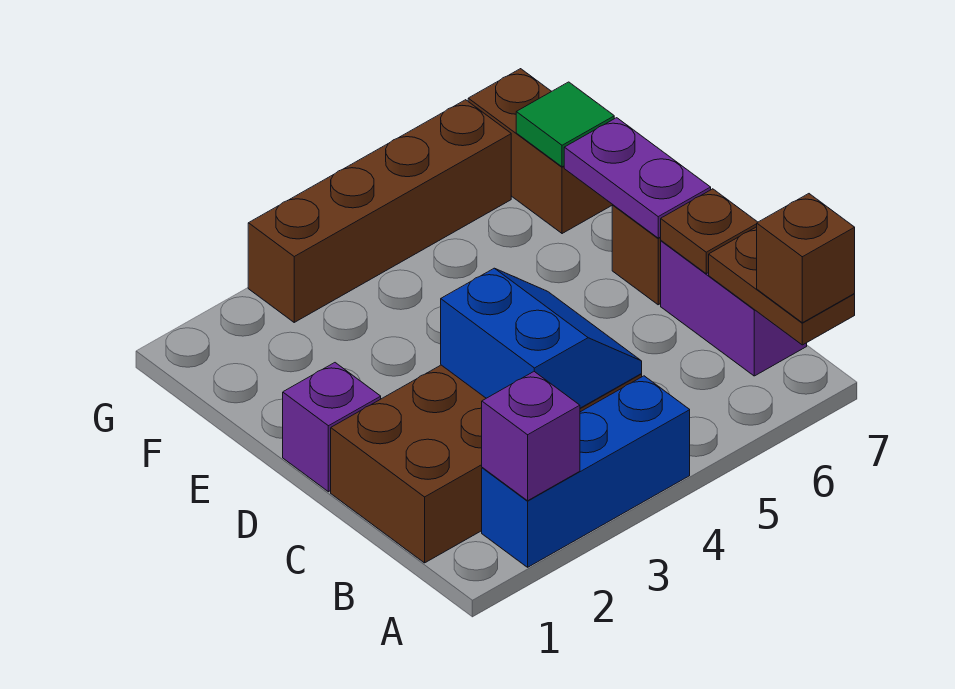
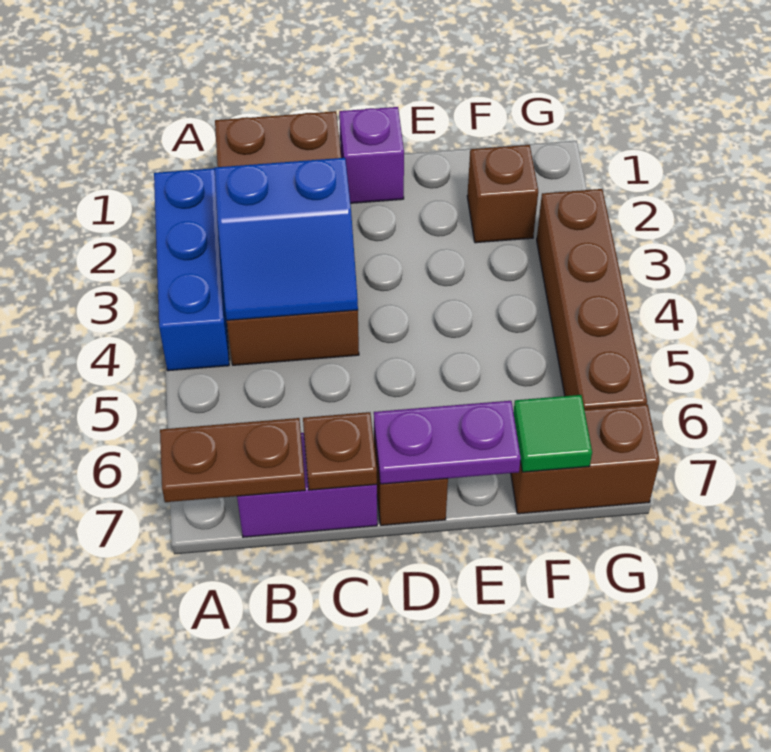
purple 1x1 brick [482,372,580,501] -> none
brown 1x1 brick [757,194,855,323] -> brown 1x1 brick moved to [467,145,538,243]

